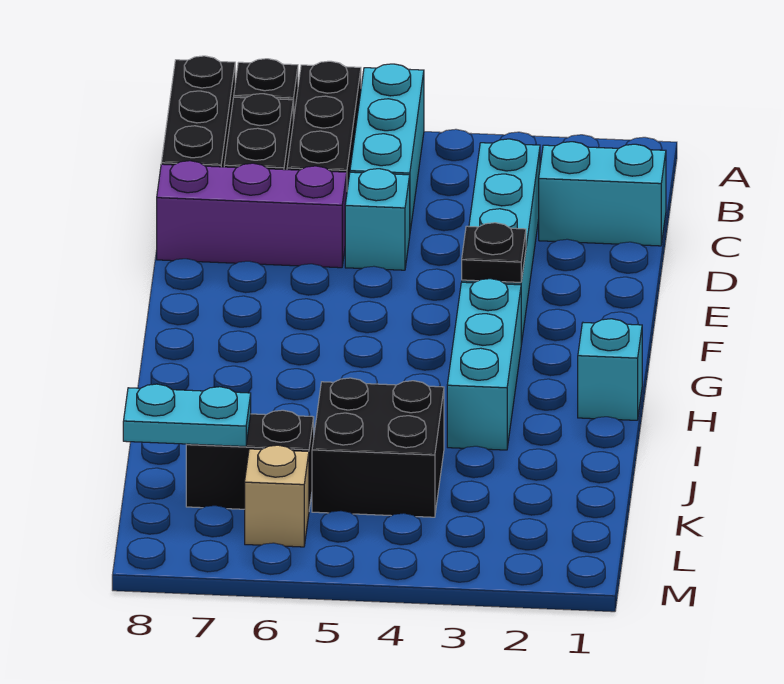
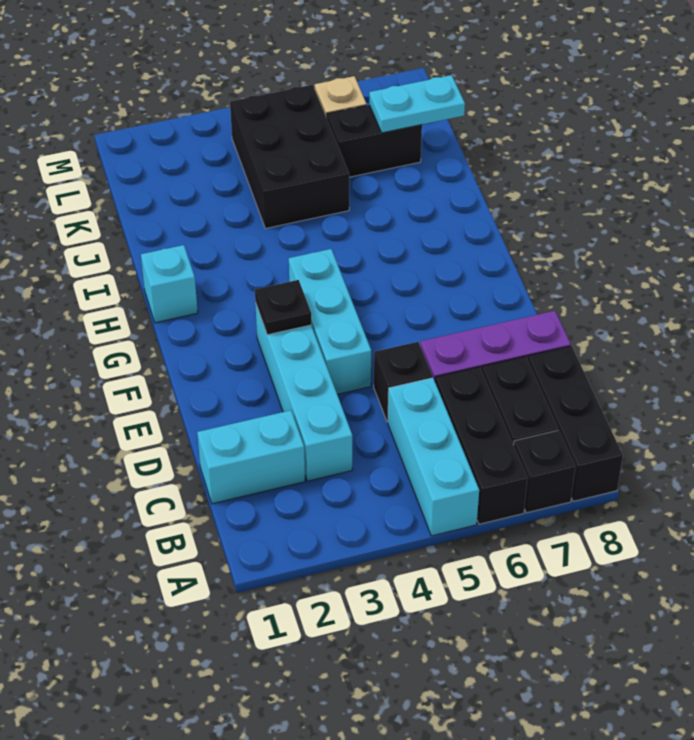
cyan 1x1 brick [345,169,410,270] -> black 1x1 brick [374,342,432,422]
cyan 1x3 brick [447,279,521,450] -> cyan 1x3 brick moved to [289,249,371,394]
black 2x2 brick [312,378,444,517] -> black 2x3 brick [230,85,349,229]

